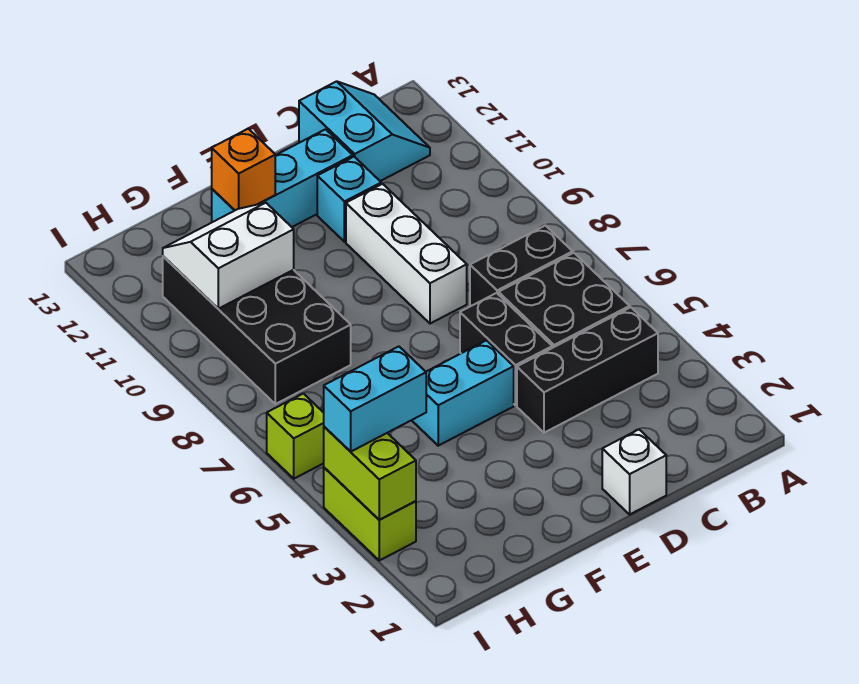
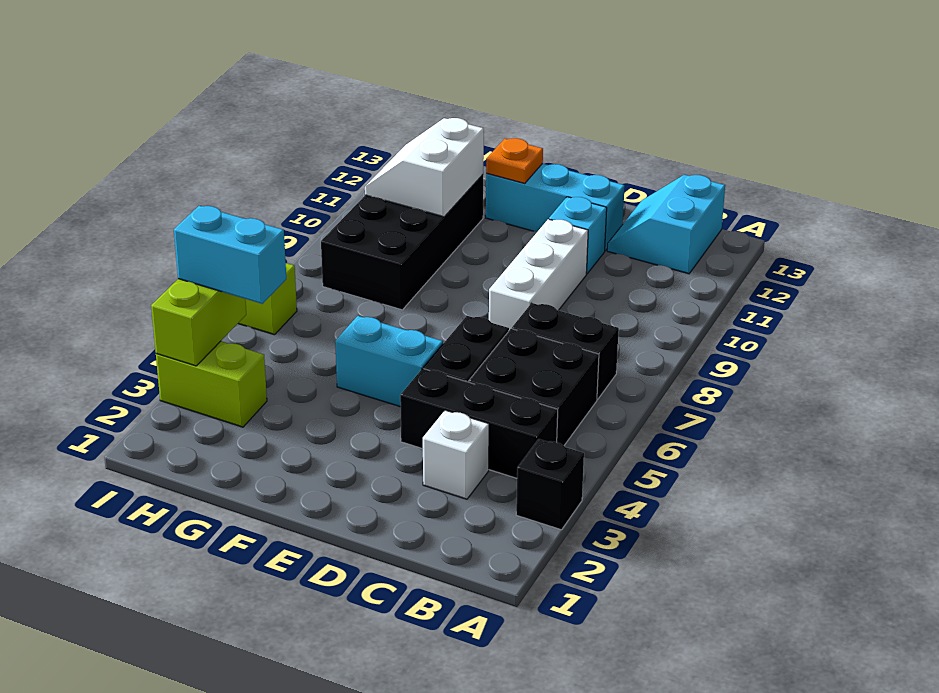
none -> black 1x1 brick [516,439,584,530]
cyan 2x2 slope [299,81,430,181] -> cyan 2x2 slope turned to [607,175,725,274]
white 1x1 brick [602,430,666,514] -> white 1x1 brick moved to [423,410,489,499]
orange 1x1 brick [212,129,275,210] -> orange 1x1 plate [486,138,543,184]
white 2x2 slope [163,203,294,309] -> white 2x2 slope turned to [365,118,484,217]
lime 1x2 brick [324,468,416,560] -> lime 1x2 brick turned to [156,341,267,427]

